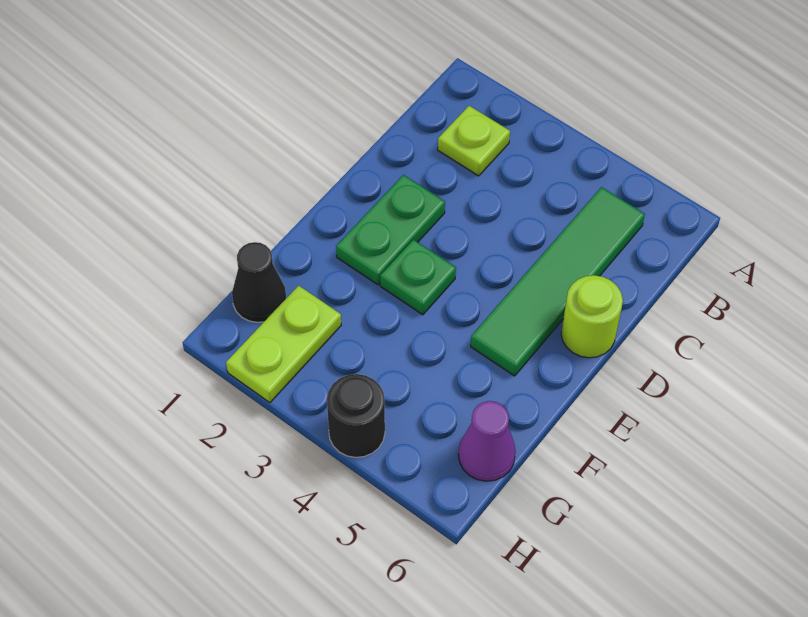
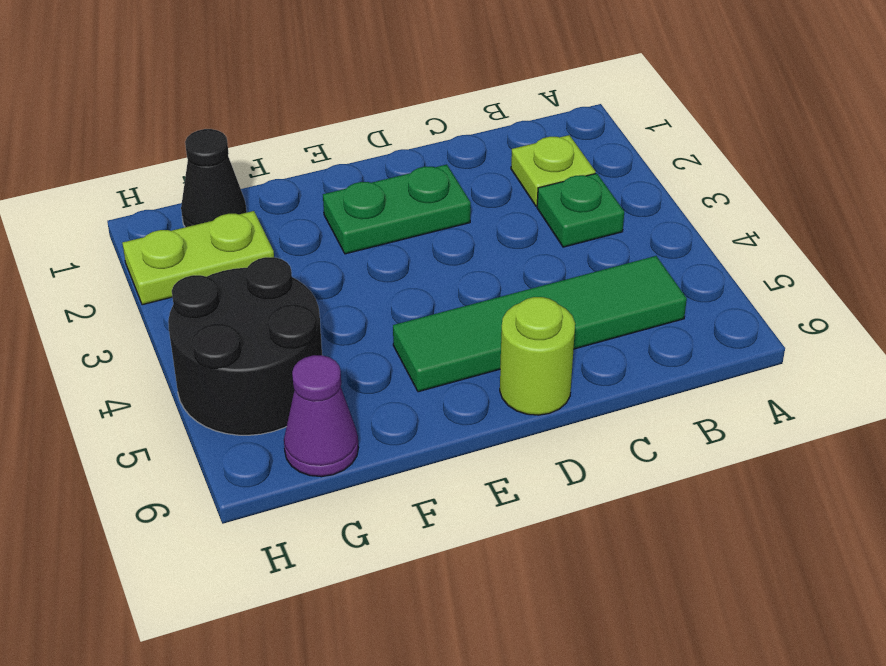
green 1x1 plate [380,240,456,315] -> green 1x1 plate moved to [537,173,624,247]
black 1x1 round brick [327,374,385,457] -> black 2x2 round brick [168,257,322,435]

